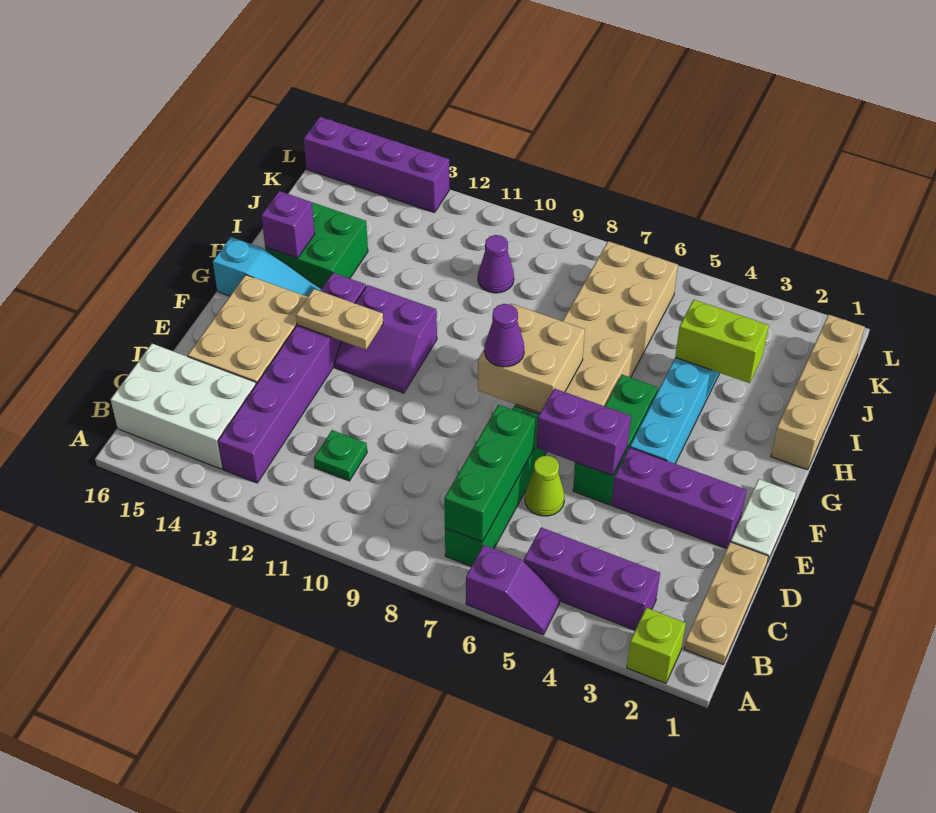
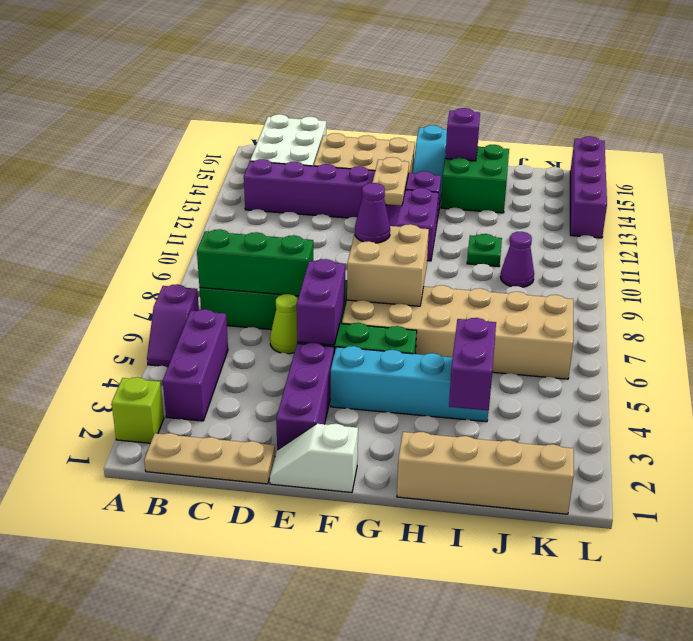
green 1x1 plate [314,430,367,481] -> green 1x1 plate moved to [467,234,502,267]
white 1x2 plate [730,479,796,562] -> white 1x2 slope [270,424,358,493]
lime 1x2 brick [675,300,769,383] -> purple 1x2 brick [449,318,496,410]

